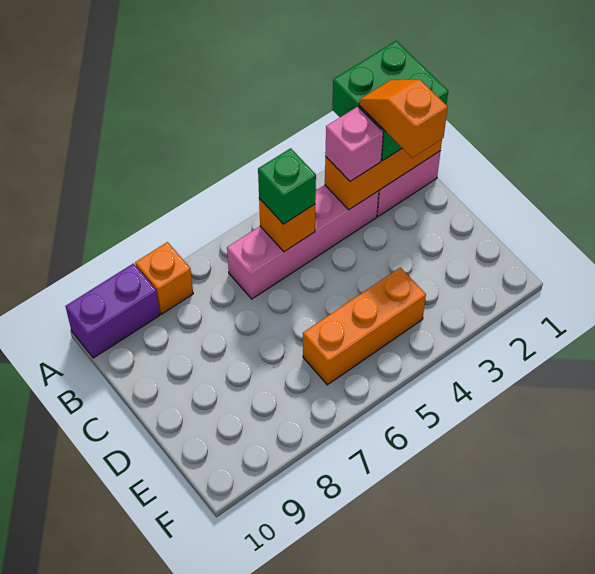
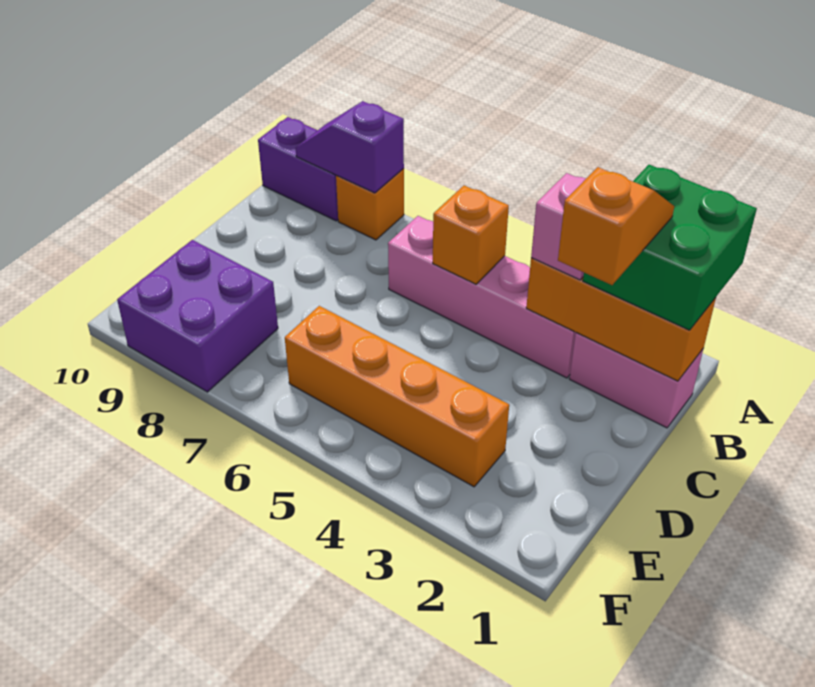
none -> purple 1x2 slope [296,101,404,193]
green 1x1 brick [258,148,316,224] -> none
orange 1x3 brick [303,267,426,385] -> orange 1x4 brick [285,306,509,487]
none -> purple 2x2 brick [117,240,278,392]

